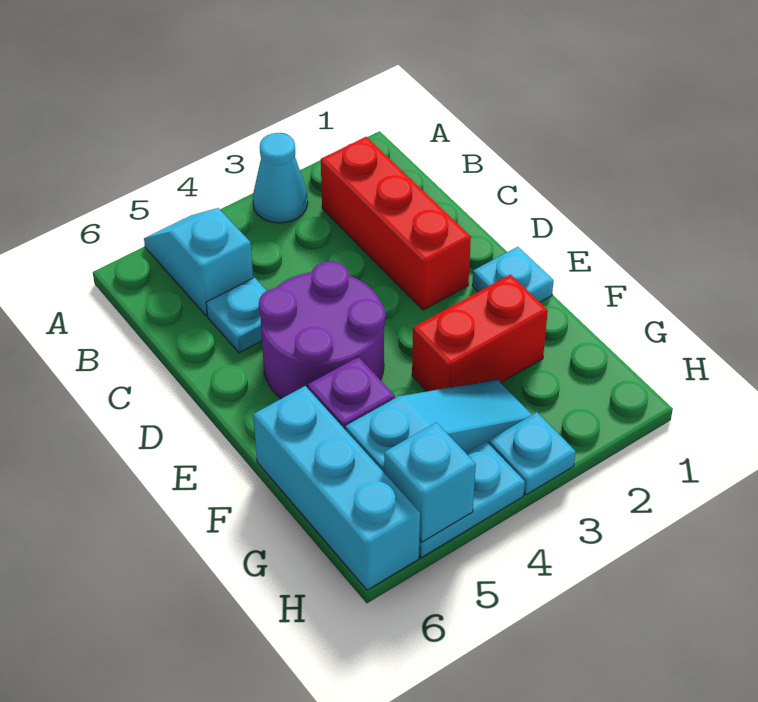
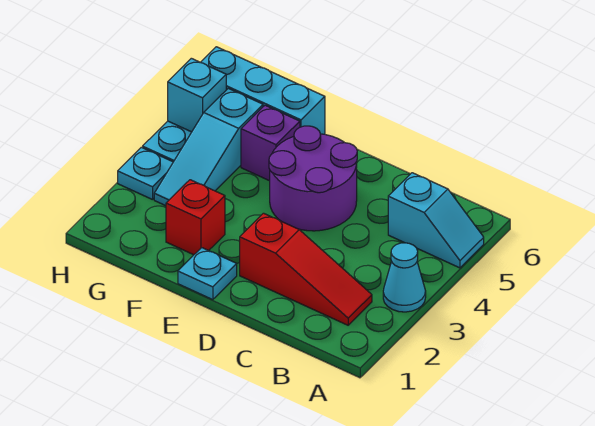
red 1x3 brick [321,137,471,310] -> red 1x3 slope [240,213,372,325]
cyan 1x1 plate [206,278,267,353] -> none
red 1x2 brick [412,275,548,391] -> red 1x1 brick [166,180,225,255]

